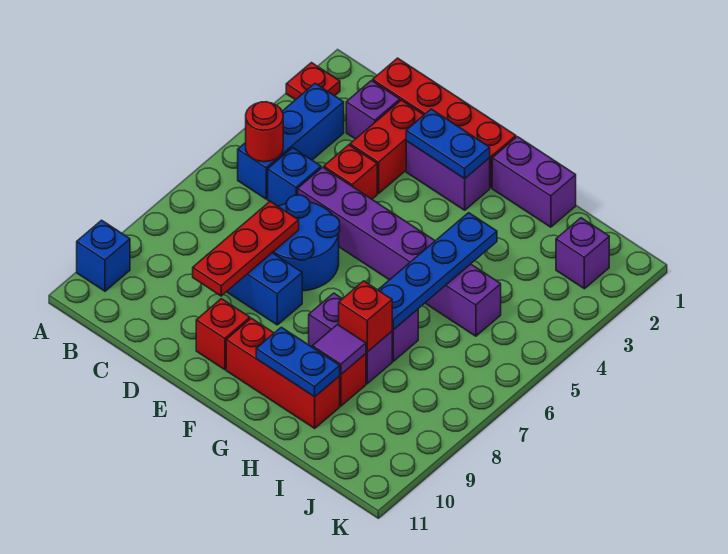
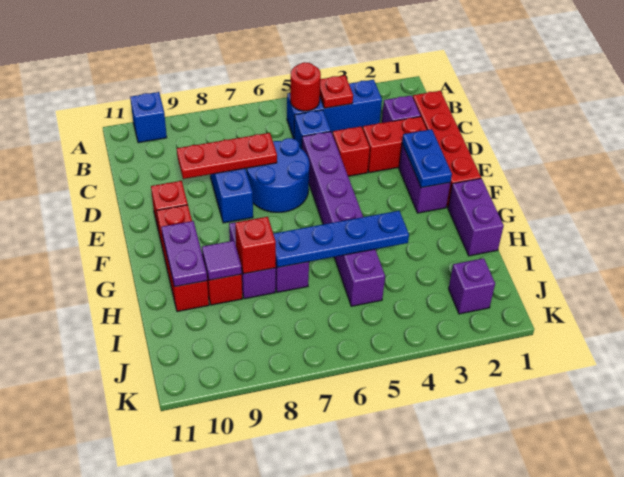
red 1x1 plate [286,63,340,100] -> red 1x1 plate moved to [320,75,353,108]
blue 1x2 plate [256,327,340,397] -> purple 1x2 plate [161,221,207,287]

